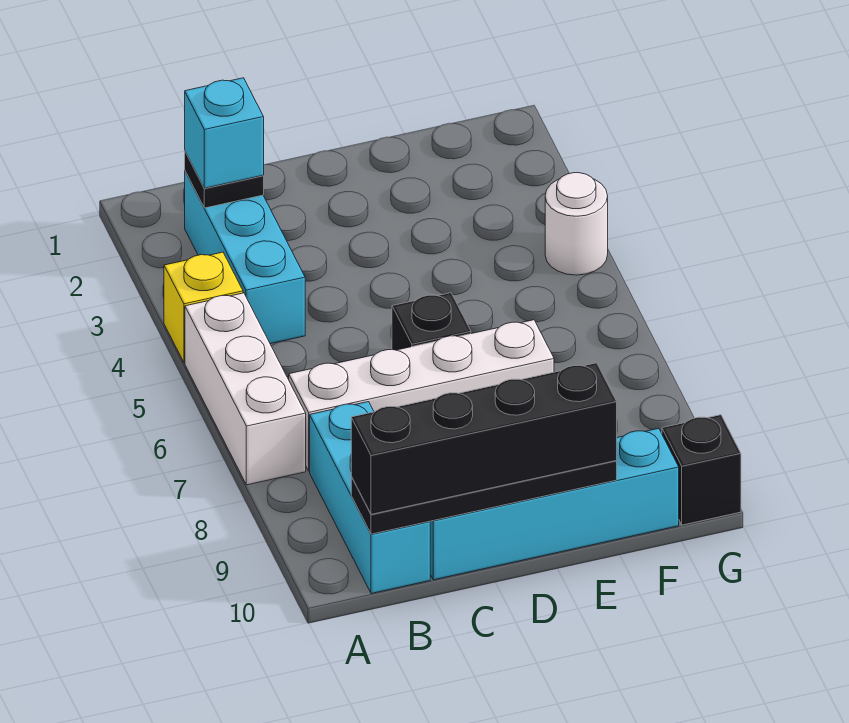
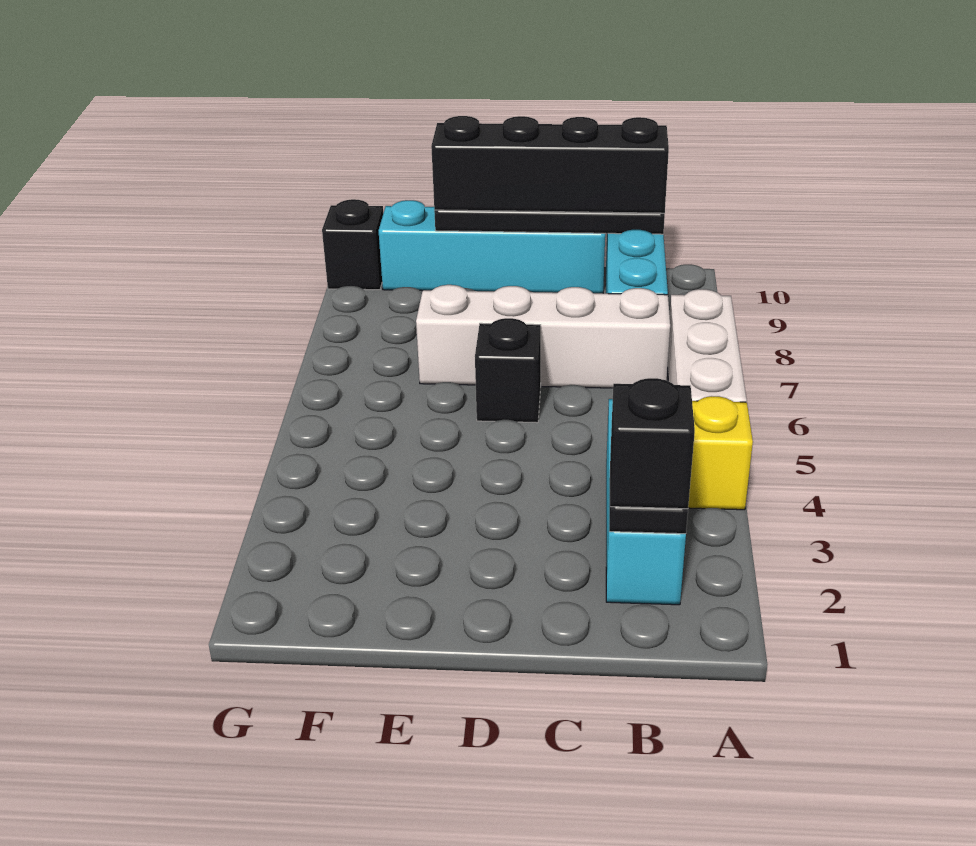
cyan 1x1 brick [185,78,264,188] -> black 1x1 brick [610,378,695,509]
white 1x1 round brick [545,173,608,275] -> none

